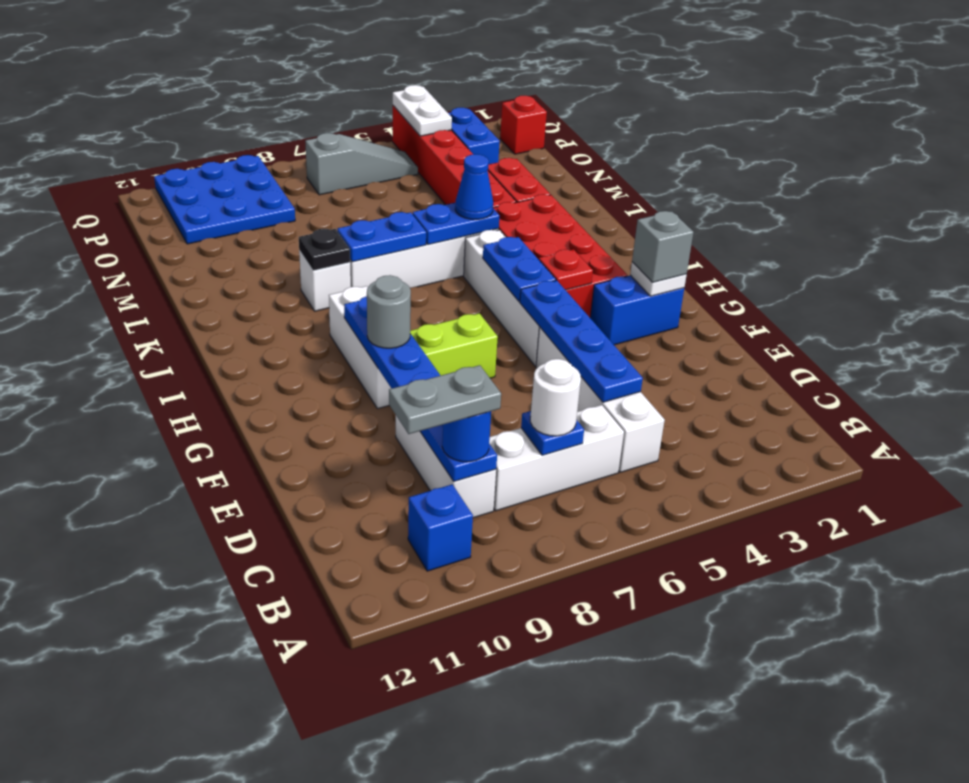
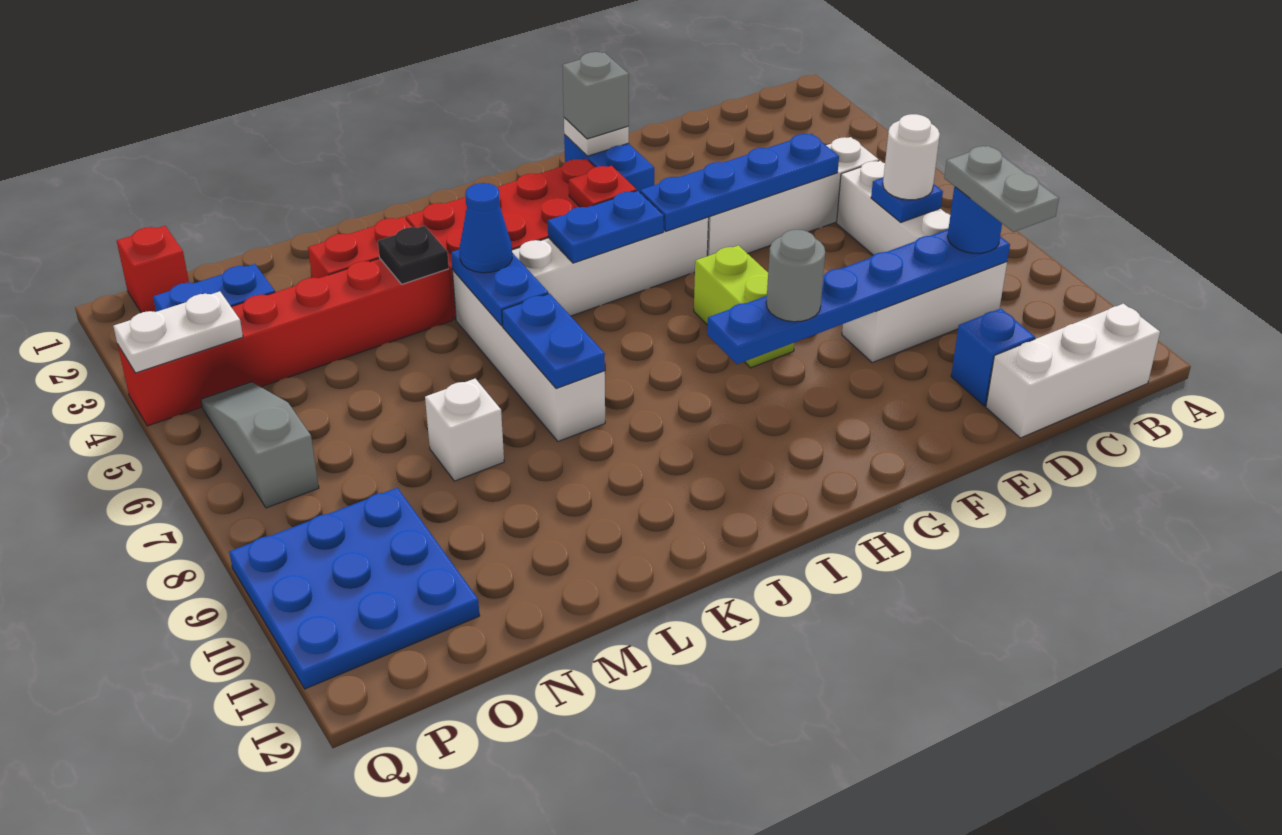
blue 1x1 brick [408,484,473,571] -> blue 1x1 brick moved to [951,309,1035,406]
white 1x3 brick [329,286,392,409] -> white 1x3 brick moved to [986,304,1160,438]
white 1x1 brick [299,251,351,311] -> white 1x1 brick moved to [425,379,504,481]
black 1x1 plate [299,229,350,271] -> black 1x1 plate moved to [378,226,449,284]

